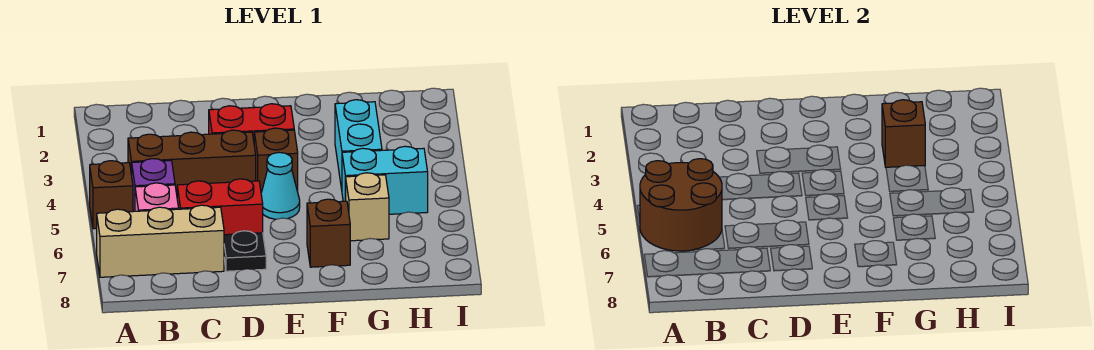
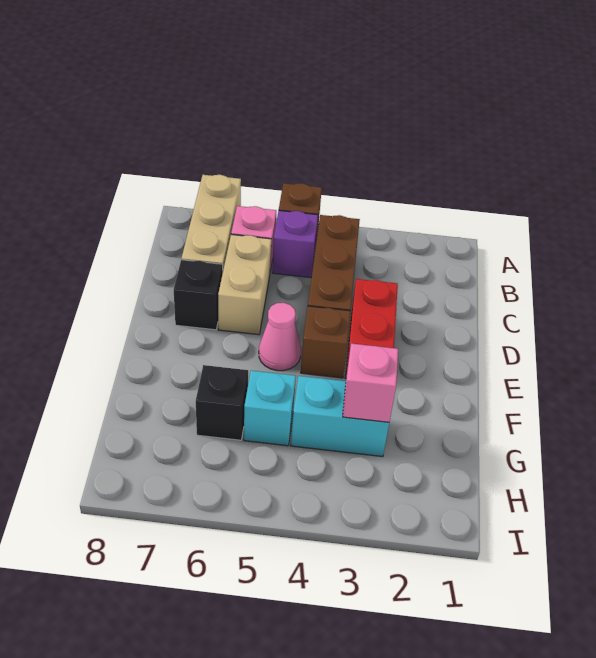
brown 2x2 round brick [640,159,722,251] -> none
red 1x2 brick [177,179,263,235] -> tan 1x2 brick [218,234,271,335]
black 1x1 plate [224,231,266,271] -> black 1x1 brick [174,260,223,330]
cyan 1x1 cone [261,152,300,219] -> pink 1x1 cone [259,303,301,371]
brown 1x1 brick [307,199,350,267] -> none
brown 1x1 brick [882,100,925,167] -> pink 1x1 brick [343,343,398,422]
cyan 1x2 brick [342,146,428,214] -> cyan 1x1 brick [244,370,296,446]
tan 1x1 brick [346,173,389,241] -> black 1x1 brick [196,365,248,440]

